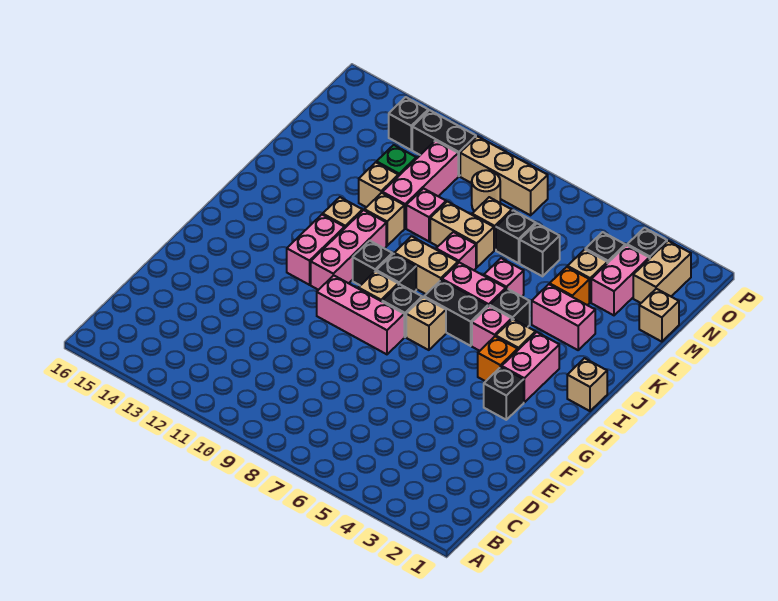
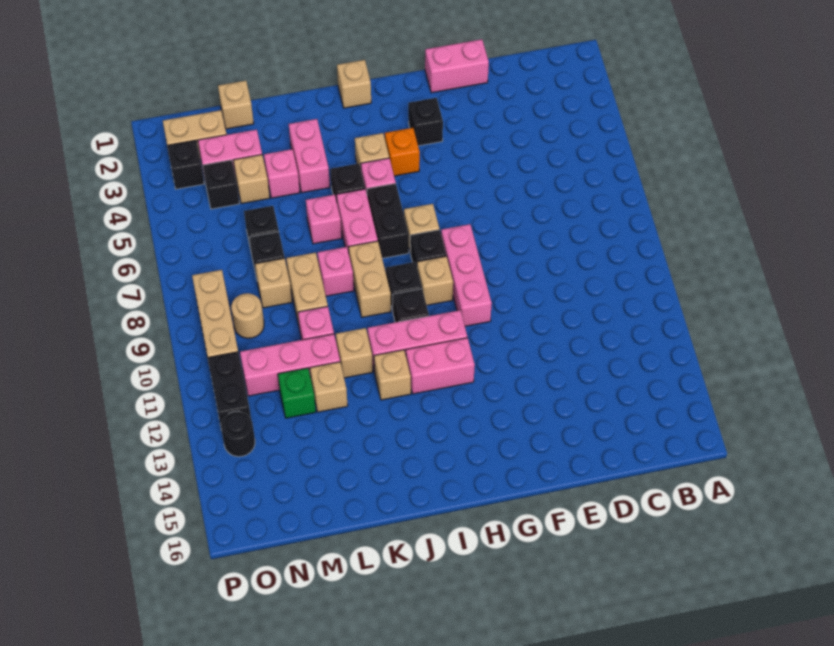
pink 1x2 brick [502,332,559,402] -> pink 1x2 brick moved to [425,39,489,93]
orange 1x1 brick [550,267,589,305] -> pink 1x1 brick [264,149,300,198]
black 1x1 brick [389,97,428,150] -> black 1x1 round brick [221,411,255,457]

